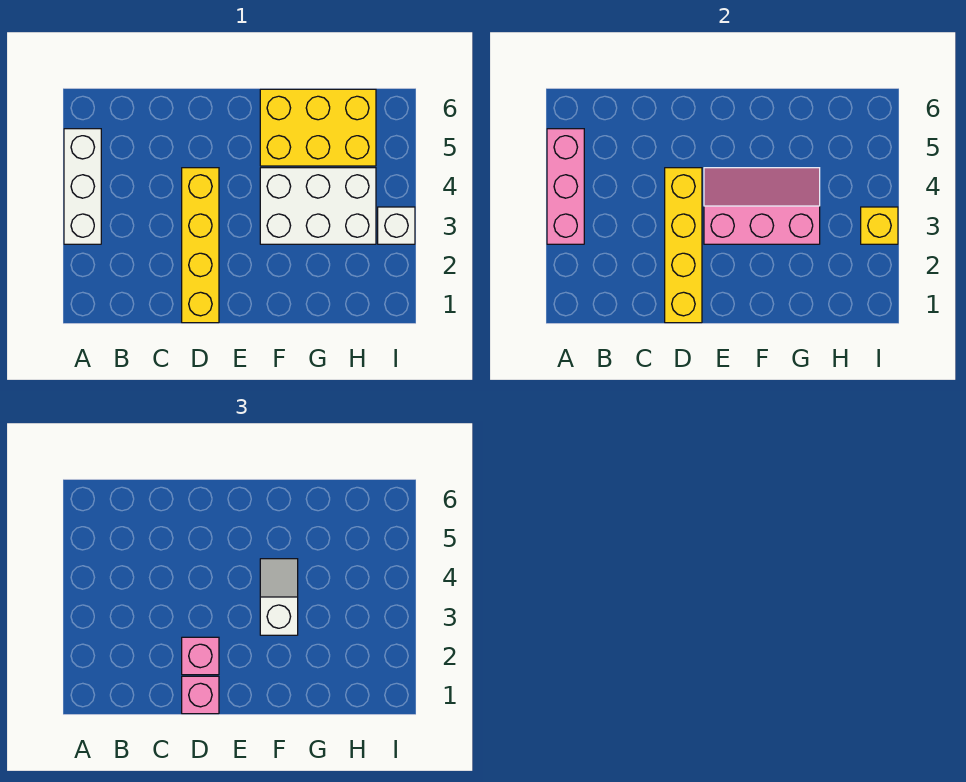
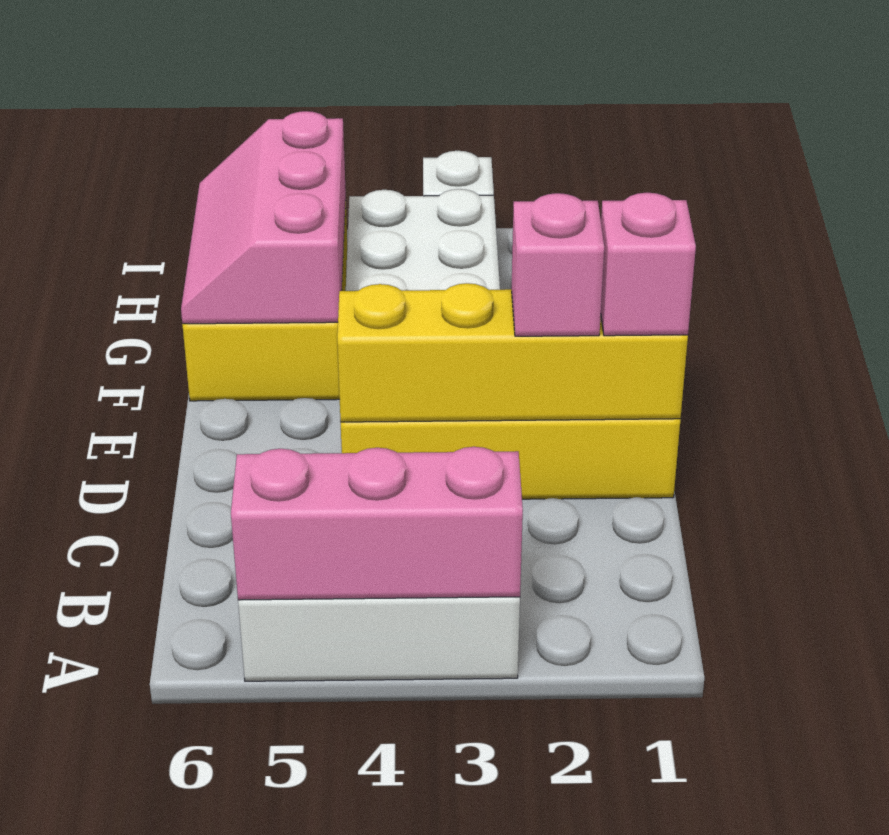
pink 2x3 slope [704,168,820,244] -> pink 2x3 slope moved to [181,111,346,324]
white 1x2 slope [260,559,298,635] -> none
yellow 1x1 brick [861,207,898,244] -> none

